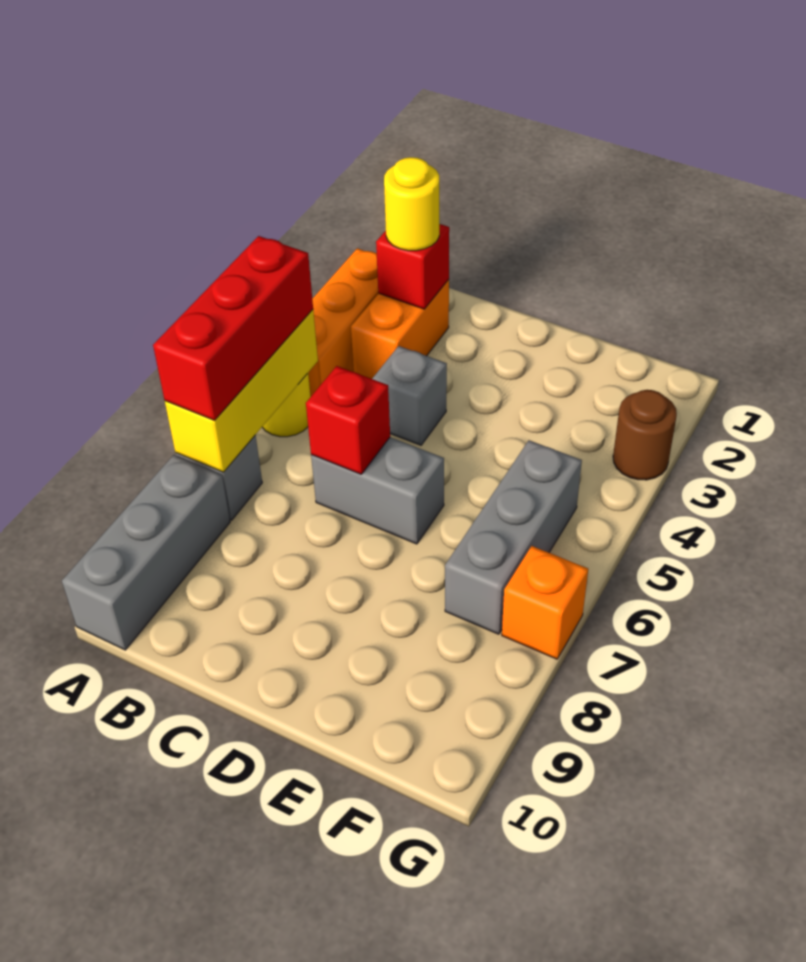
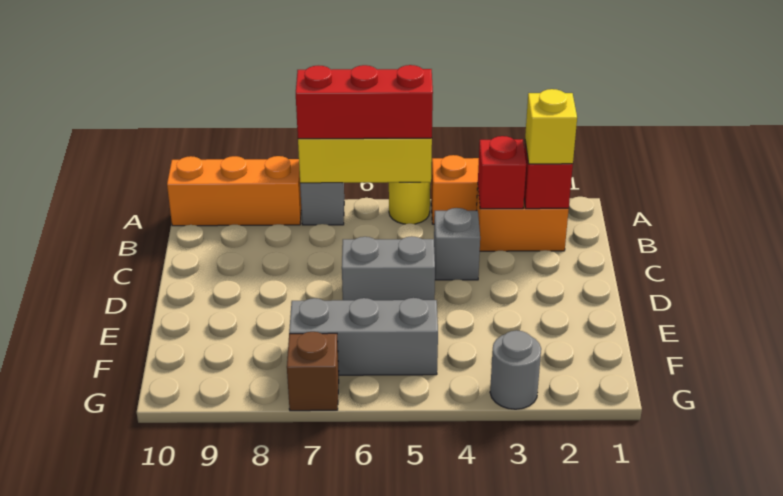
grey 1x3 brick [62,455,230,650] -> orange 1x3 brick [167,156,301,226]
yellow 1x1 round brick [384,157,439,251] -> yellow 1x1 brick [525,89,577,164]
grey 1x2 brick [311,437,444,544] -> grey 1x2 brick turned to [342,236,435,300]
red 1x1 brick [306,366,390,474] -> red 1x1 brick moved to [478,136,526,209]
brown 1x1 round brick [613,390,677,480] -> grey 1x1 round brick [490,330,541,409]
orange 1x1 brick [502,546,588,659] -> brown 1x1 brick [287,332,339,411]

